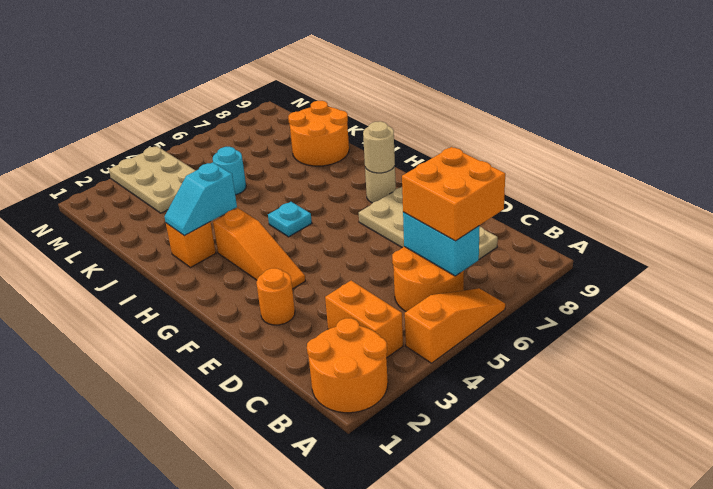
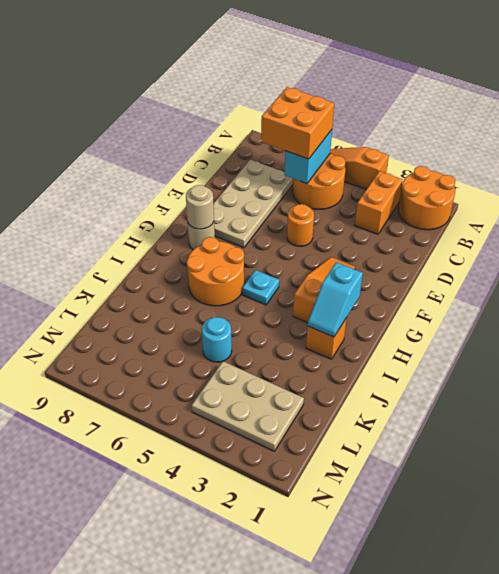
orange 1x1 round brick [256,268,295,325] -> orange 1x1 round brick moved to [287,204,314,246]
cyan 1x2 slope [165,162,237,236] -> cyan 1x2 slope turned to [308,262,363,337]
orange 2x2 round brick [288,101,349,166] -> orange 2x2 round brick moved to [187,237,244,306]
tan 2x3 plate [109,146,196,213] -> tan 2x3 plate turned to [192,361,304,451]

